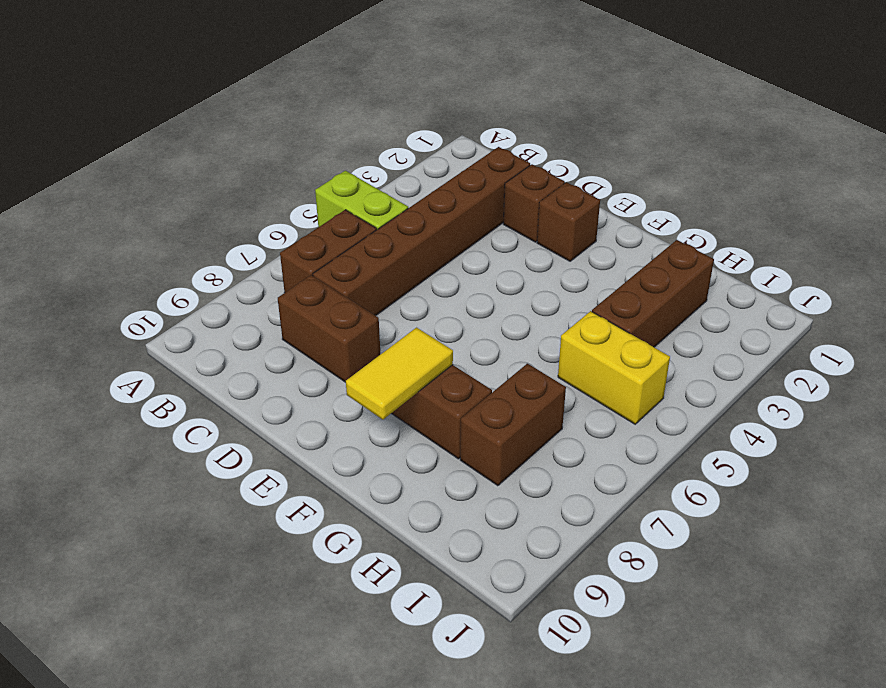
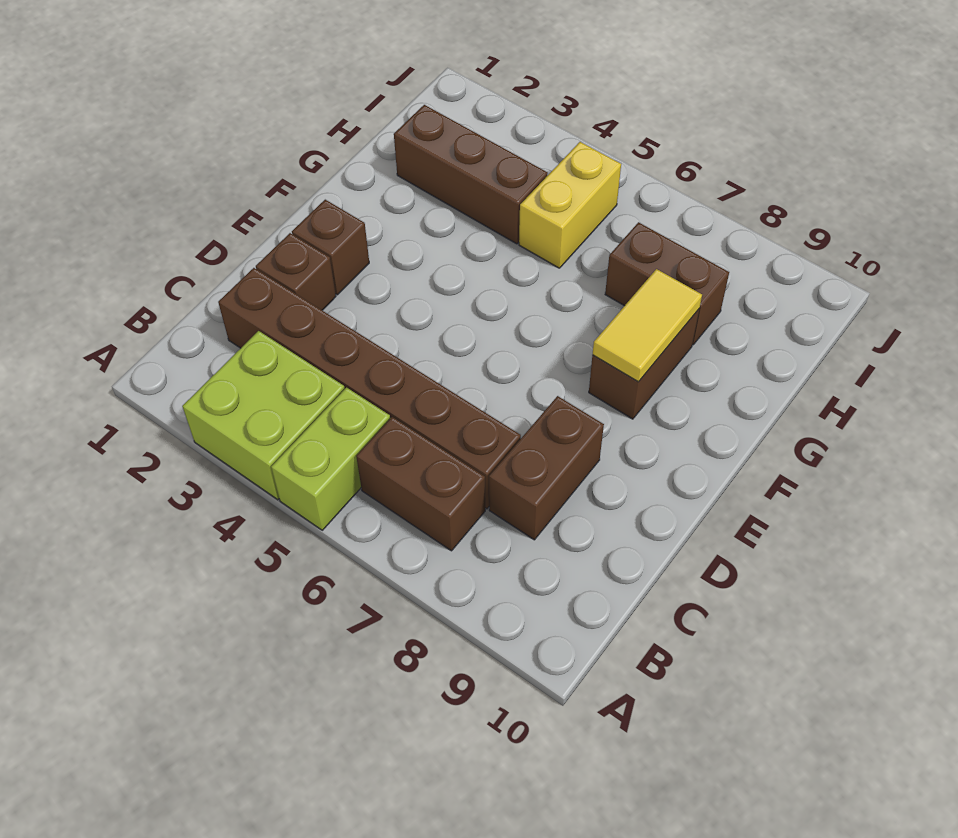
none -> lime 2x2 brick [182,331,345,500]
yellow 1x2 tile [346,328,453,420] -> yellow 1x2 tile turned to [593,269,702,382]

